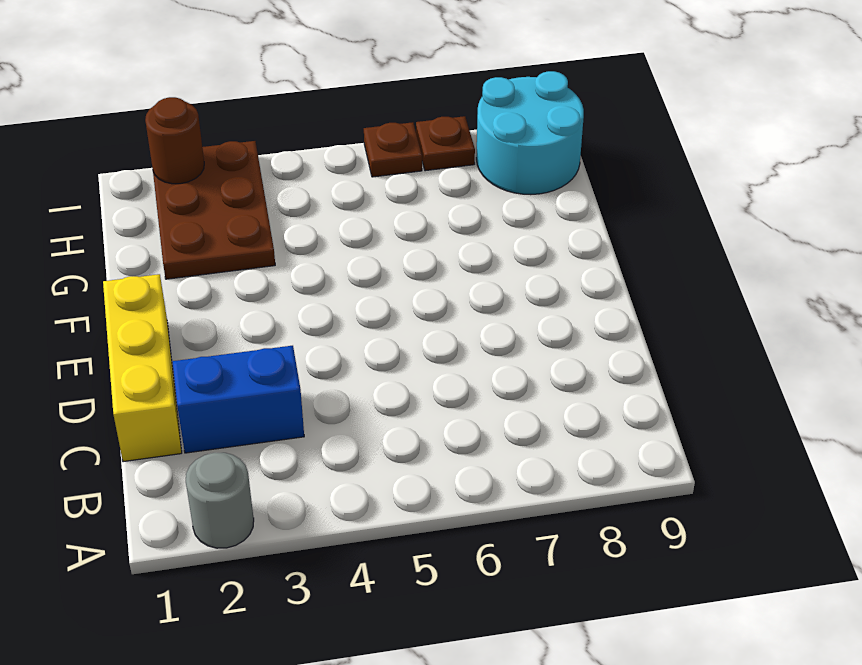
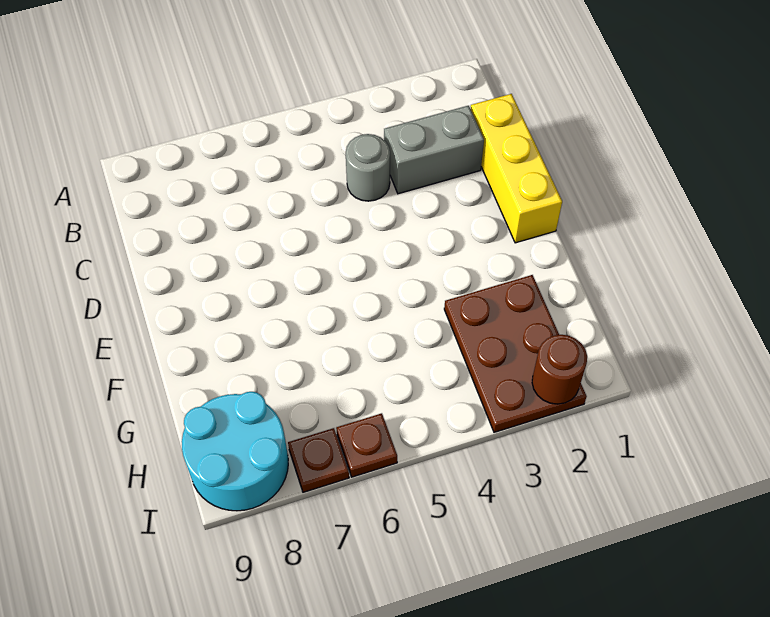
grey 1x1 round brick [186,453,254,548] -> grey 1x1 round brick moved to [346,134,390,201]
blue 1x2 brick [172,346,304,453] -> grey 1x2 brick [384,106,484,194]

